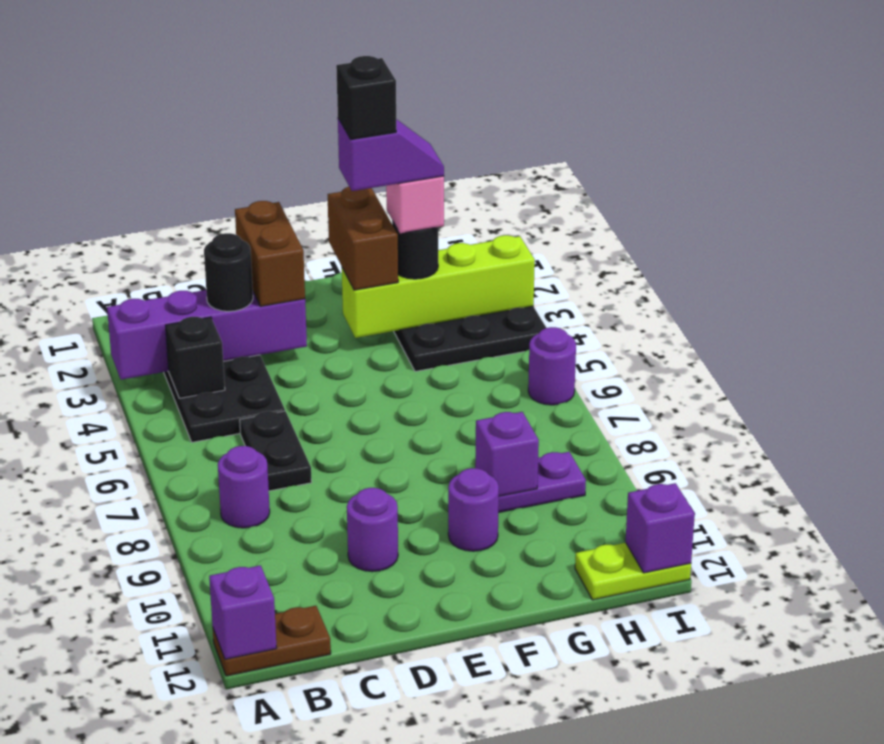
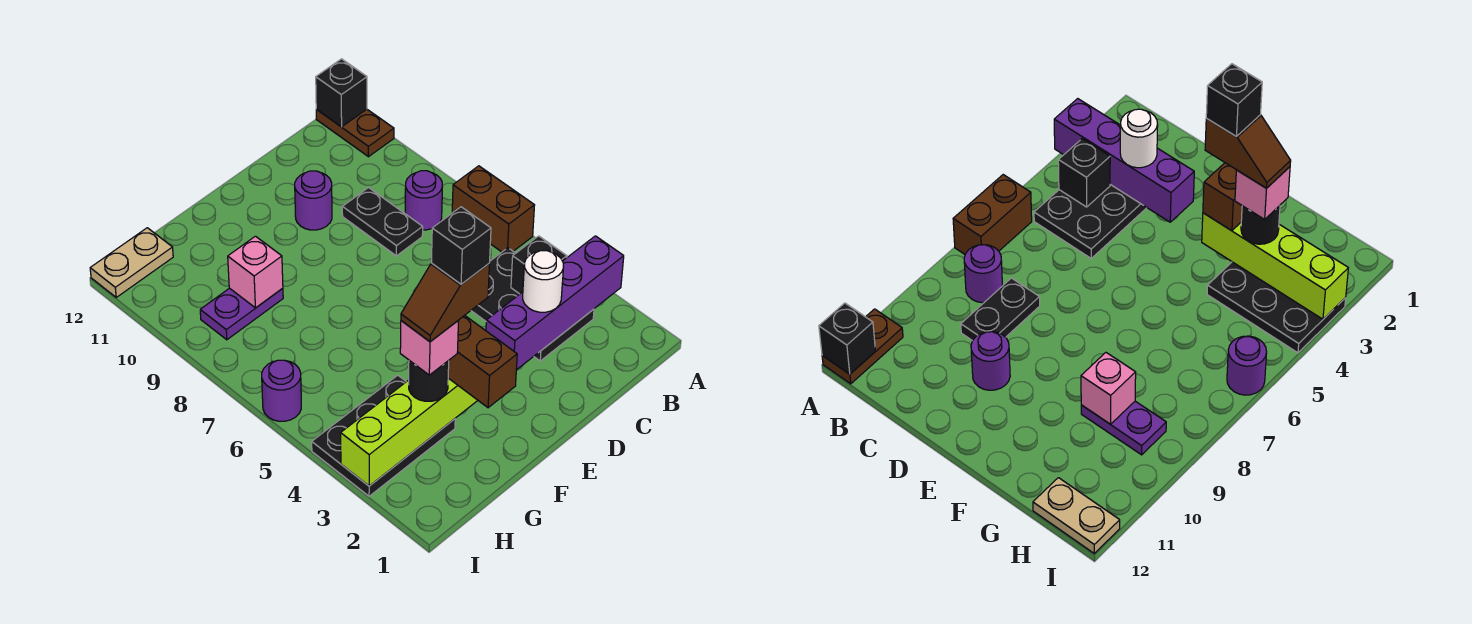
brown 1x2 plate [213,606,331,676] -> brown 1x2 plate turned to [316,109,394,157]
purple 1x1 brick [209,565,277,659] -> black 1x1 brick [316,59,367,127]
black 1x1 round brick [204,233,253,311] -> white 1x1 round brick [523,251,564,312]
black 1x2 plate [240,411,312,491] -> black 1x2 plate moved to [342,188,423,256]
brown 1x2 brick [235,201,305,306] -> brown 1x2 brick moved to [452,166,535,252]
purple 1x2 slope [338,118,444,191] -> brown 1x2 slope [401,263,489,342]
purple 1x1 round brick [448,468,499,551] -> none
purple 1x1 brick [475,412,539,496] -> pink 1x1 brick [228,236,283,308]
lime 1x2 plate [575,543,691,600] -> tan 1x2 plate [90,228,173,297]
purple 1x1 brick [626,483,695,573] -> none

